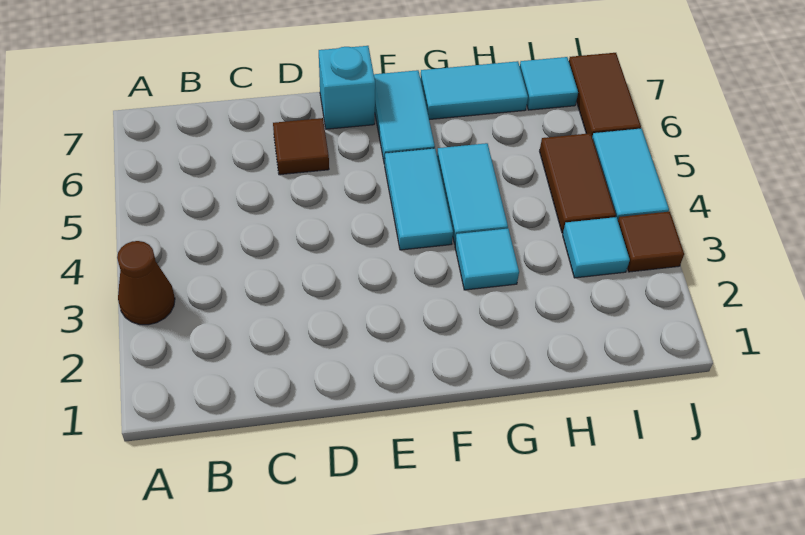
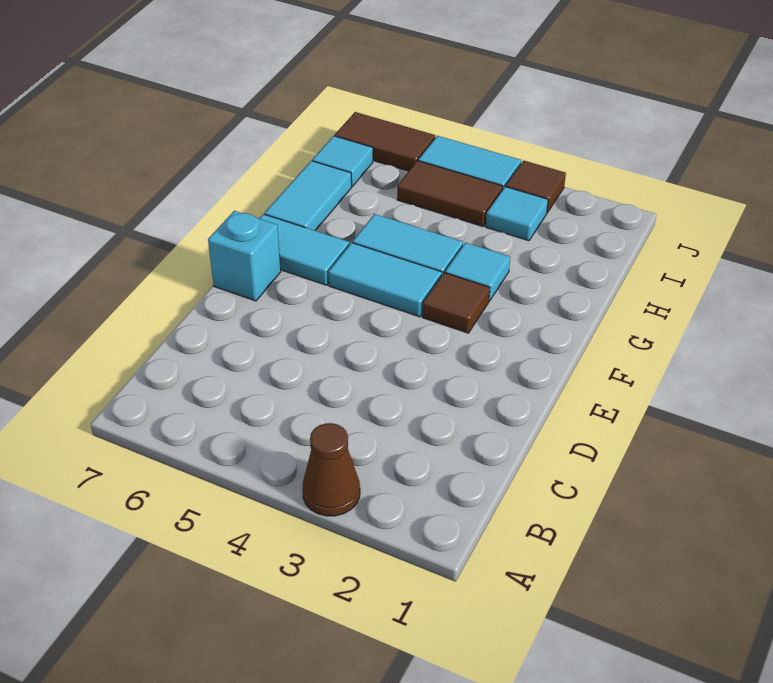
brown 1x1 tile [273,118,329,175] -> brown 1x1 tile moved to [422,273,490,333]

